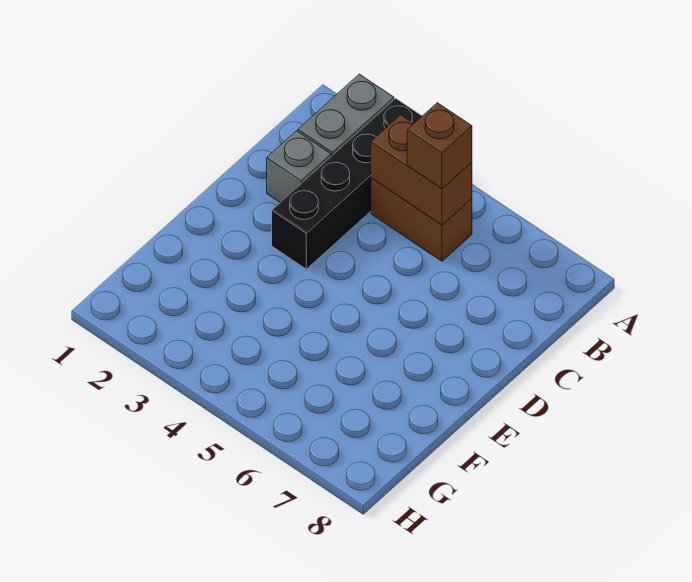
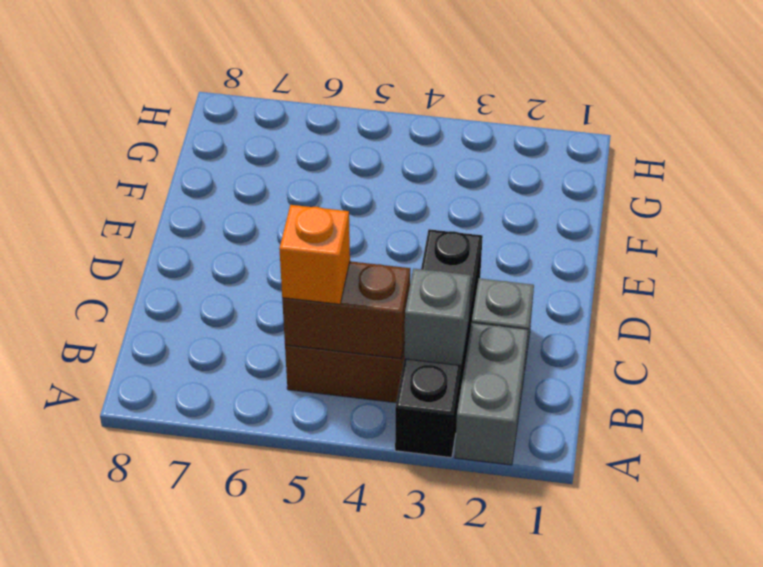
none -> grey 1x1 brick [404,269,471,366]
brown 1x1 brick [407,103,472,188] -> orange 1x1 brick [279,205,350,304]

